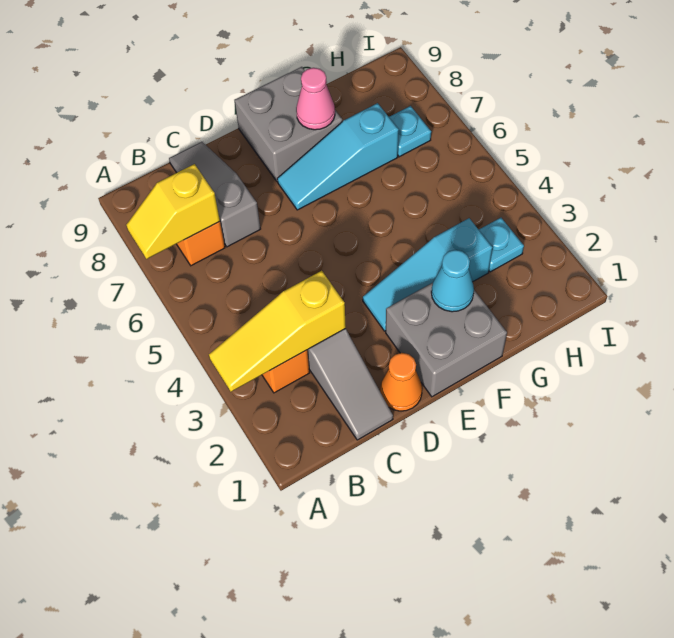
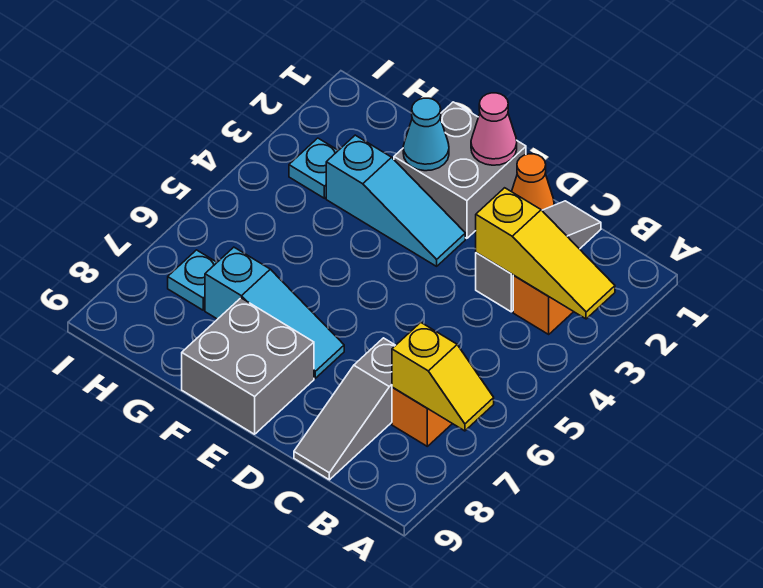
pink 1x1 cone [296,68,335,130] -> pink 1x1 cone moved to [471,93,517,165]

